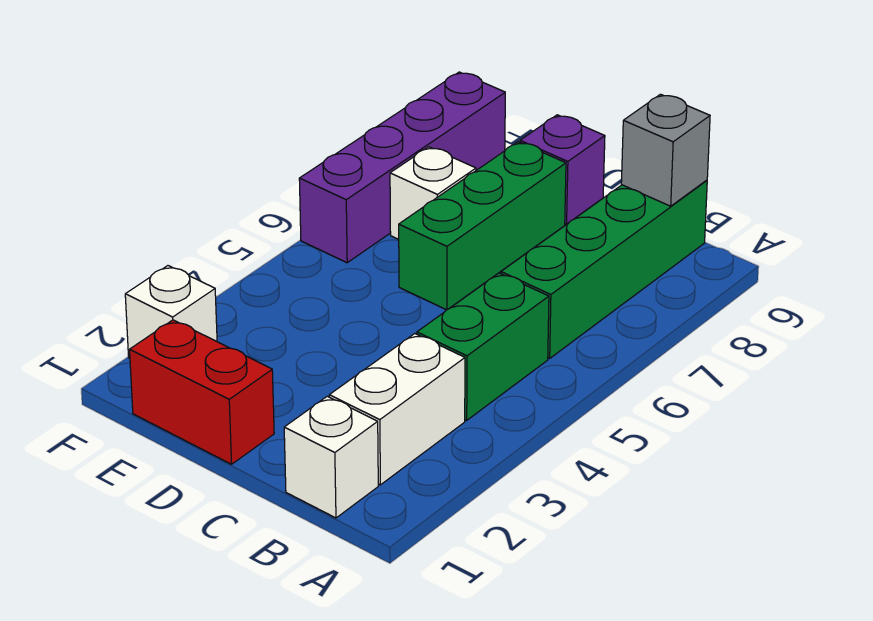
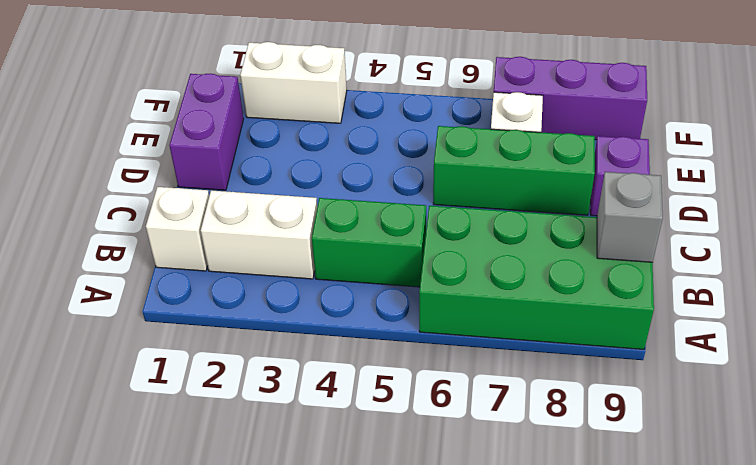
green 1x4 brick [501,180,707,358] -> green 2x4 brick [419,206,654,349]
red 1x2 brick [130,320,274,464] -> purple 1x2 brick [169,74,244,190]
white 1x1 brick [125,266,217,358] -> white 1x2 brick [240,42,347,123]
purple 1x4 brick [299,72,505,263] -> purple 1x3 brick [494,57,647,140]

